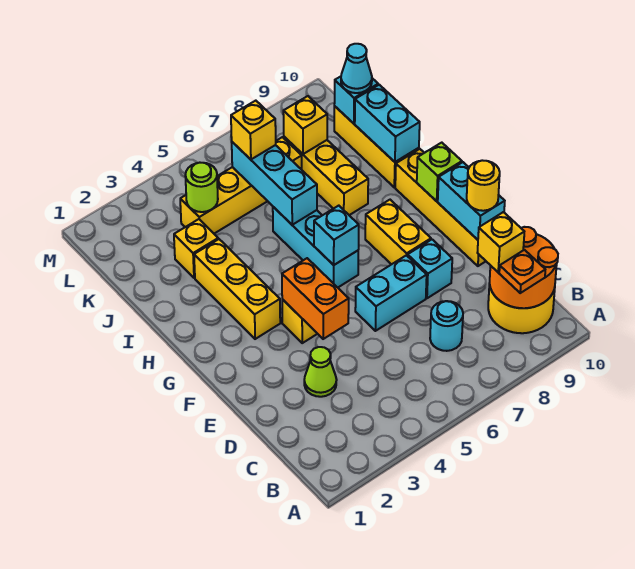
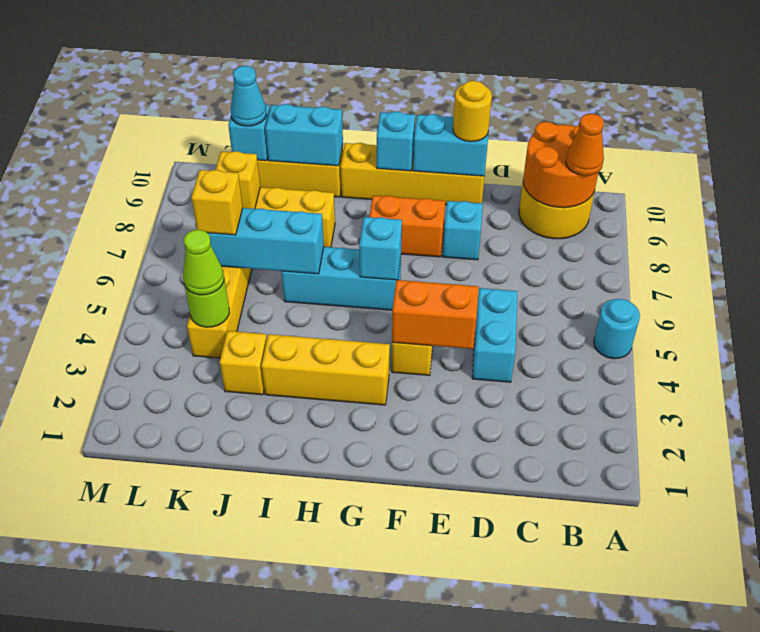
orange 1x1 plate [499,250,545,293] -> orange 1x1 cone [566,114,604,176]
cyan 1x1 round brick [430,301,463,351] -> cyan 1x1 round brick moved to [594,299,640,359]
yellow 1x1 brick [477,212,524,272] -> none
lime 1x1 cone [304,347,336,397] -> lime 1x1 cone moved to [183,230,224,295]
cyan 1x2 brick [355,255,427,331] -> cyan 1x2 brick moved to [472,288,518,382]
yellow 1x2 brick [365,200,431,265] -> orange 1x2 brick [369,196,445,257]
lime 1x1 brick [417,143,462,201] -> cyan 1x1 brick [377,112,415,171]

